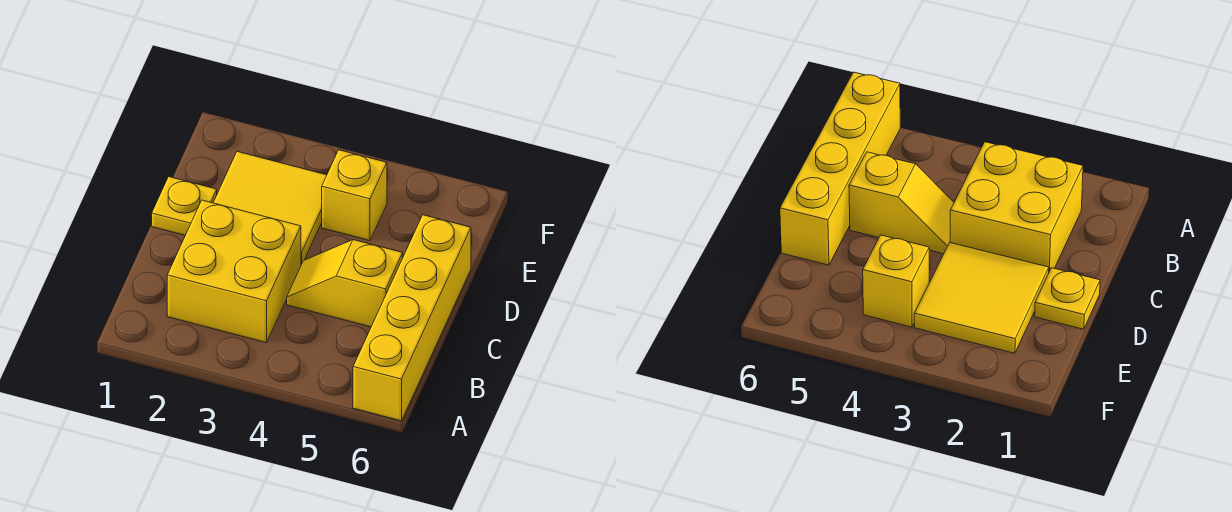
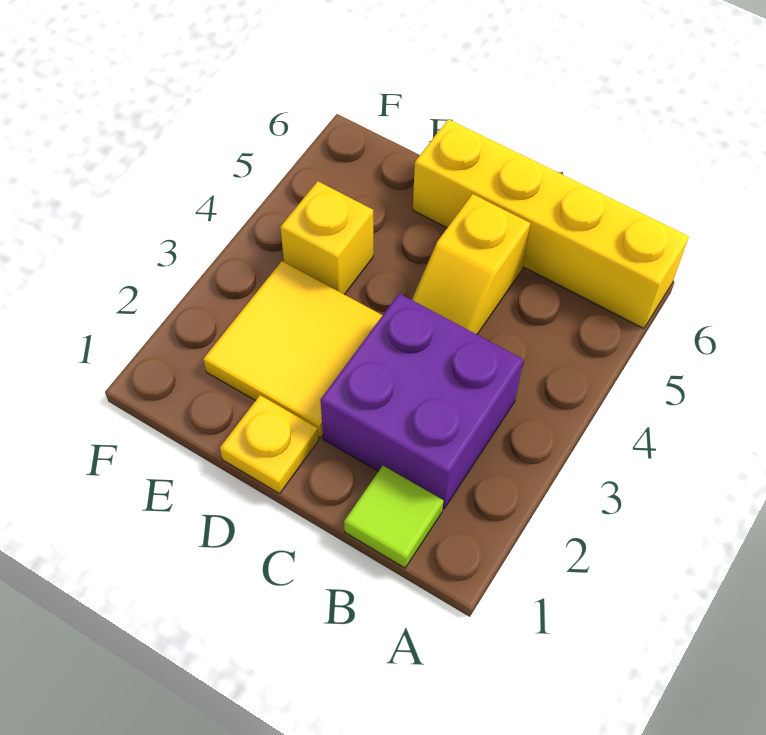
none -> lime 1x1 tile [344,466,444,568]
yellow 2x2 brick [167,200,301,343] -> purple 2x2 brick [320,293,523,509]

